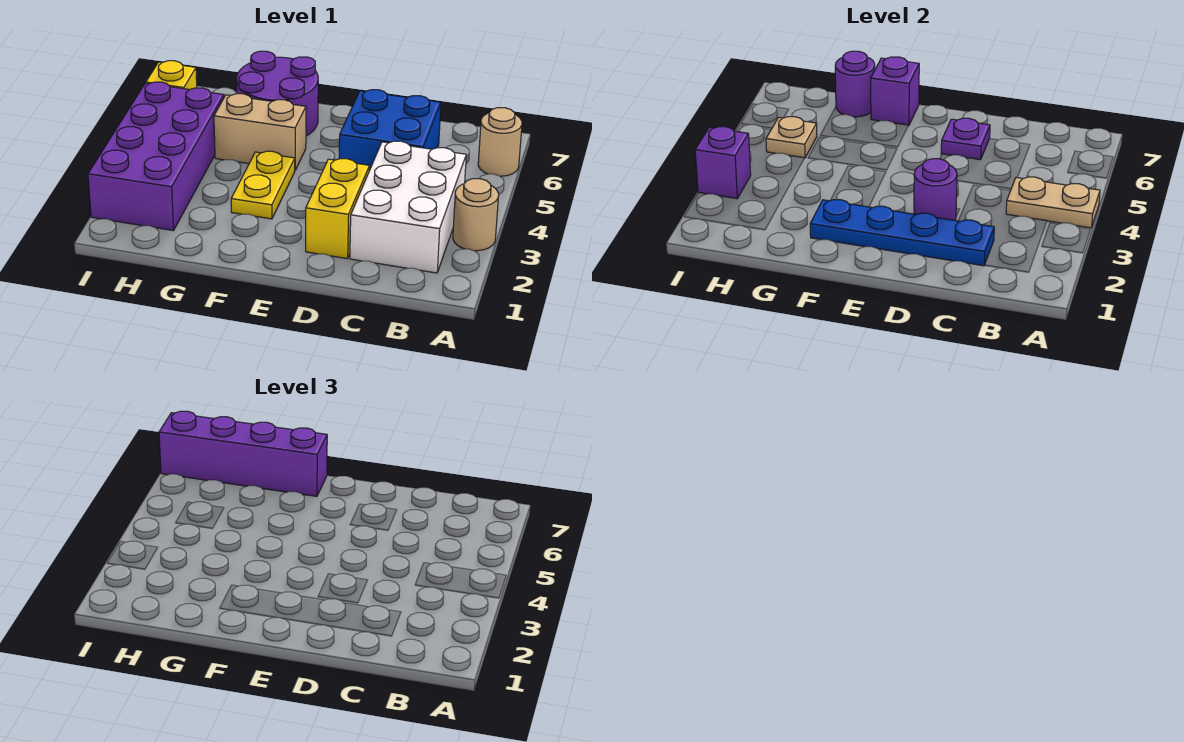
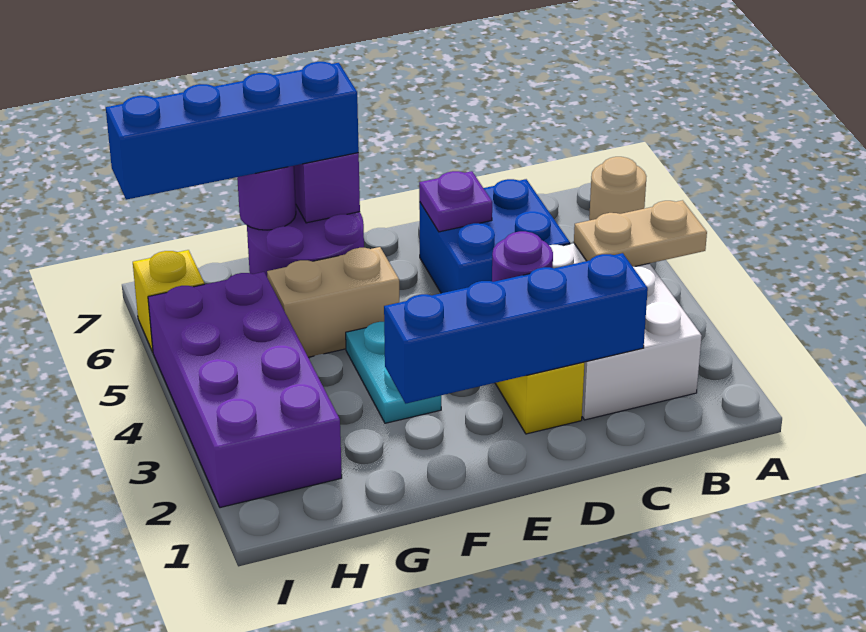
tan 1x1 round brick [453,179,499,251] -> none
blue 1x4 plate [810,200,994,266] -> blue 1x4 brick [384,253,648,404]
yellow 1x2 plate [231,151,295,219] -> cyan 1x2 plate [346,322,441,423]
purple 1x4 brick [159,411,327,496] -> blue 1x4 brick [106,62,359,200]
tan 1x1 plate [766,117,817,158] -> none
purple 1x1 brick [695,127,751,199] -> none

